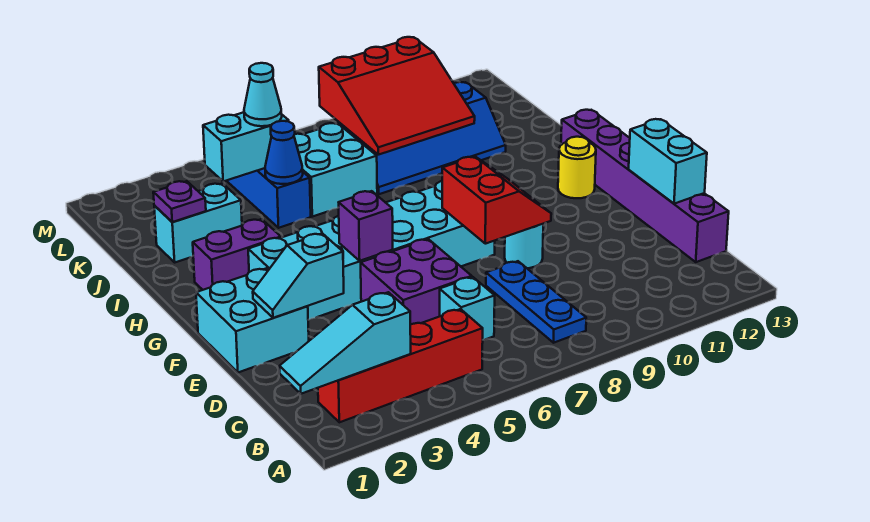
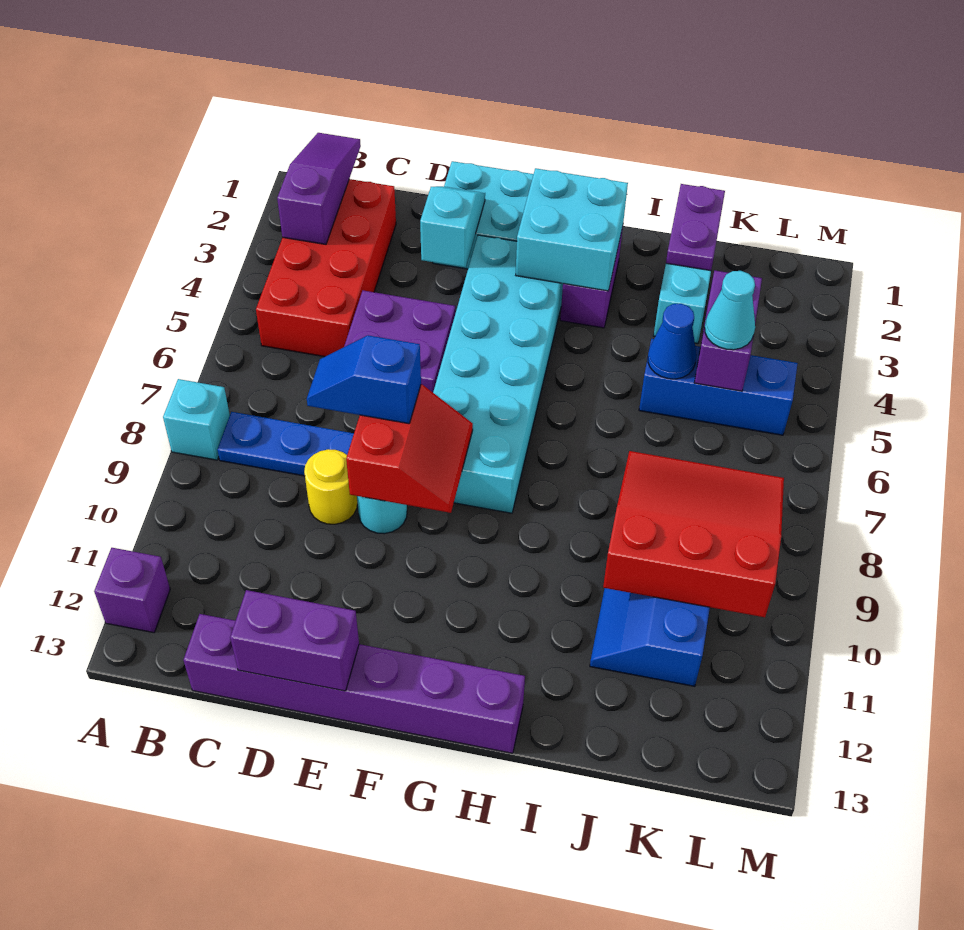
cyan 1x3 slope [280,292,411,394] -> purple 1x3 slope [277,133,361,244]
red 1x4 brick [318,309,483,422] -> red 2x4 brick [256,179,396,357]
cyan 1x1 brick [440,277,495,340] -> cyan 1x1 brick moved to [163,379,230,460]
none -> blue 1x2 slope [307,335,421,424]
cyan 1x2 brick [629,119,707,204] -> purple 1x2 brick [230,590,359,691]
red 2x2 slope [442,157,551,244] -> red 2x2 slope turned to [346,384,473,513]
purple 1x1 brick [339,191,393,261] -> purple 1x1 brick moved to [94,548,170,633]
yellow 1x1 round brick [558,137,596,198] -> yellow 1x1 round brick moved to [304,449,357,524]
purple 1x1 plate [153,181,206,222] -> purple 1x2 plate [666,184,725,271]
cyan 2x2 brick [294,123,377,217] -> cyan 2x2 brick moved to [516,168,628,291]
red 3x3 slope [319,37,475,155] -> red 3x3 slope turned to [603,451,784,617]
cyan 1x2 brick [203,112,289,181] -> purple 1x2 brick [694,271,762,391]

